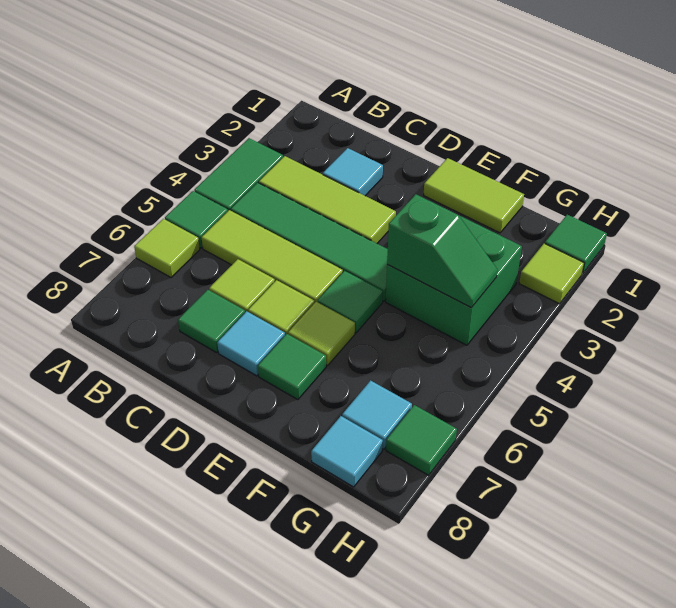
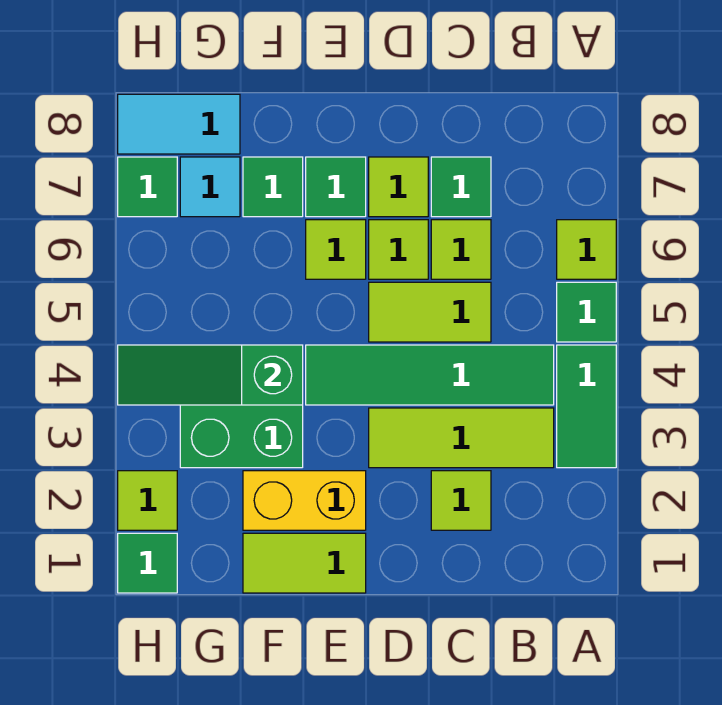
lime 1x3 tile [202,210,343,303] -> lime 1x2 tile [369,282,491,342]
cyan 1x1 tile [323,148,383,196] -> lime 1x1 tile [431,471,491,530]
cyan 1x1 tile [217,311,285,376] -> lime 1x1 tile [369,157,428,217]
none -> yellow 1x2 brick [243,471,366,530]
green 1x1 tile [318,271,383,333] -> green 1x1 tile moved to [243,157,303,217]
green 1x2 slope [387,194,498,308] -> green 1x3 slope [118,345,303,405]
cyan 1x1 tile [311,416,383,487] -> cyan 1x2 tile [118,94,240,154]

